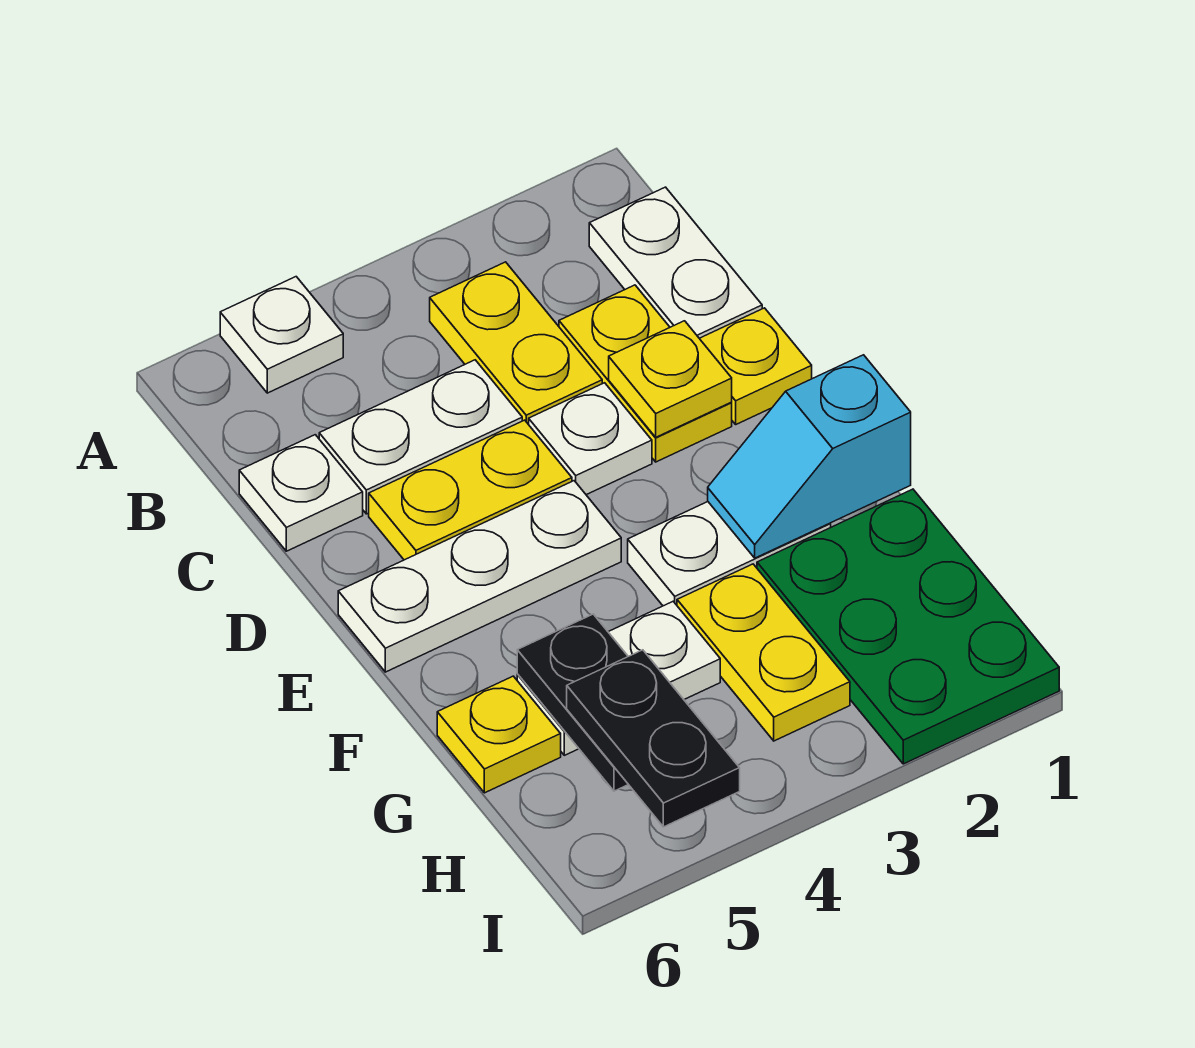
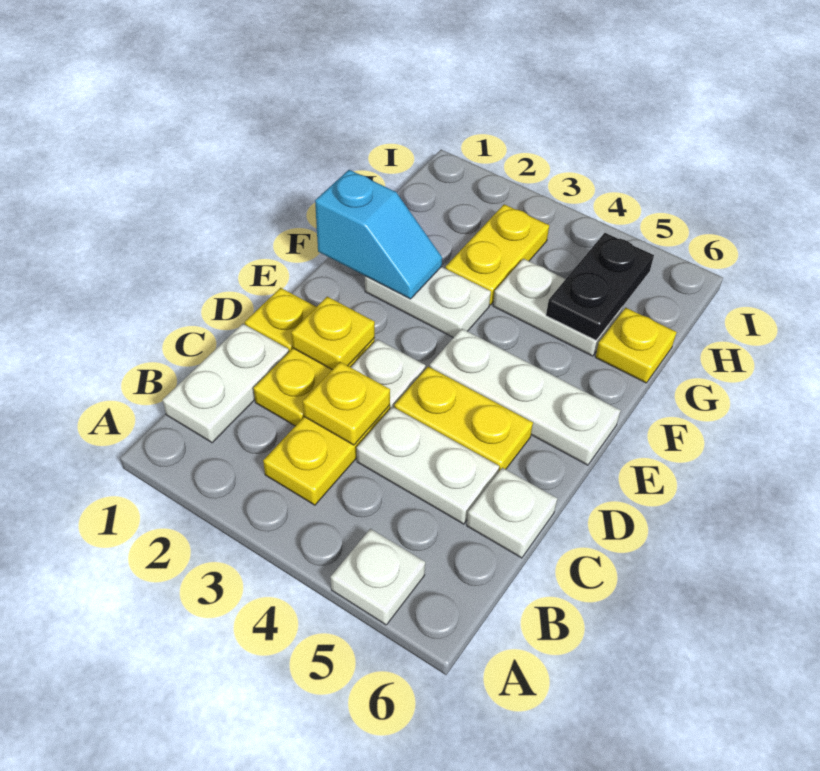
none -> yellow 1x1 plate [303,362,390,445]
green 2x3 plate [757,489,1059,764] -> none
black 1x2 plate [567,650,740,827] -> none

